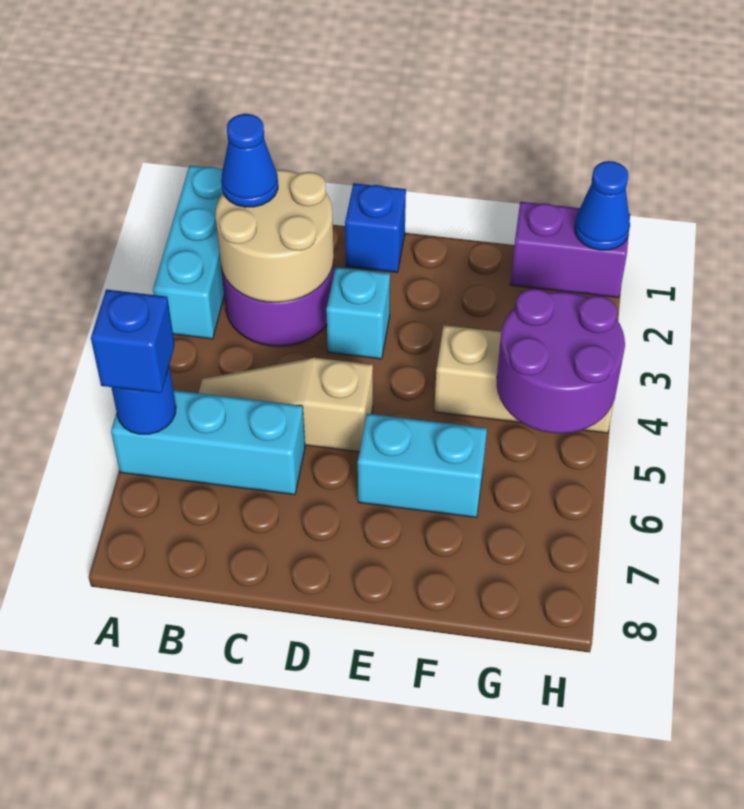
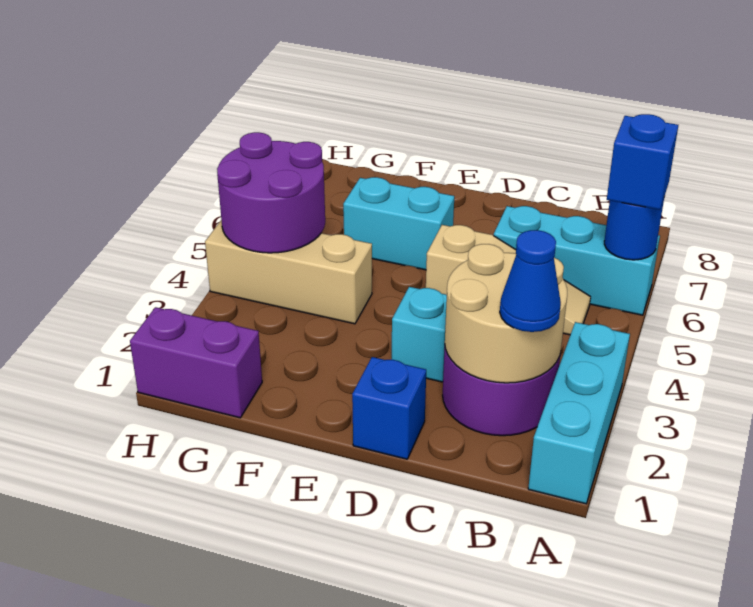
blue 1x1 cone [574,161,630,250] -> none

